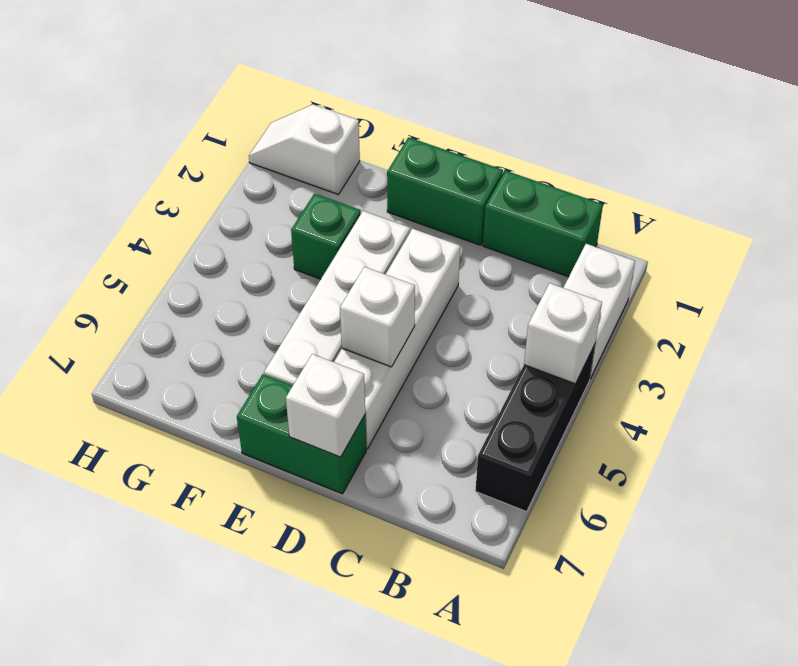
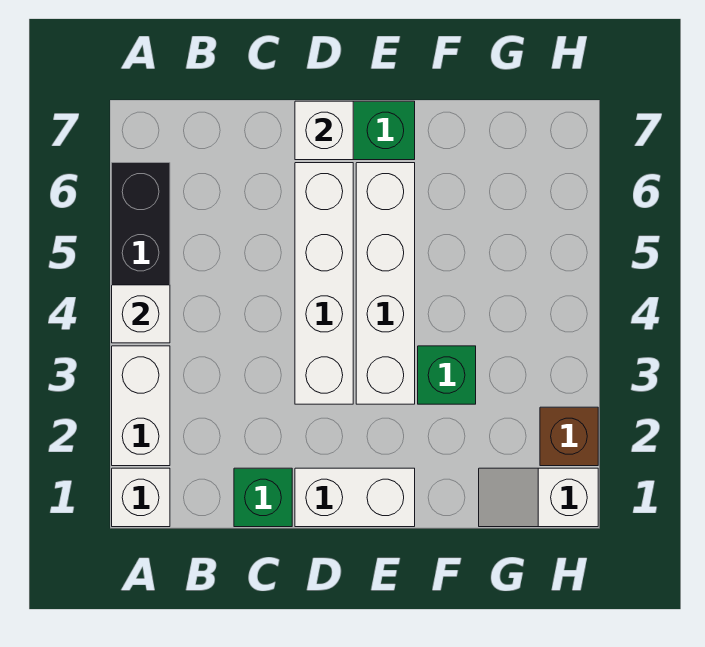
green 1x2 brick [483,171,603,277] -> green 1x1 brick [234,468,292,527]
green 1x2 brick [387,137,503,245] -> white 1x2 brick [295,468,415,527]
white 1x1 brick [340,267,415,367] -> white 1x1 brick moved to [112,468,170,527]
white 1x2 slope [249,104,360,195] -> white 1x2 slope turned to [479,468,598,527]
none -> brown 1x1 brick [540,407,598,466]

